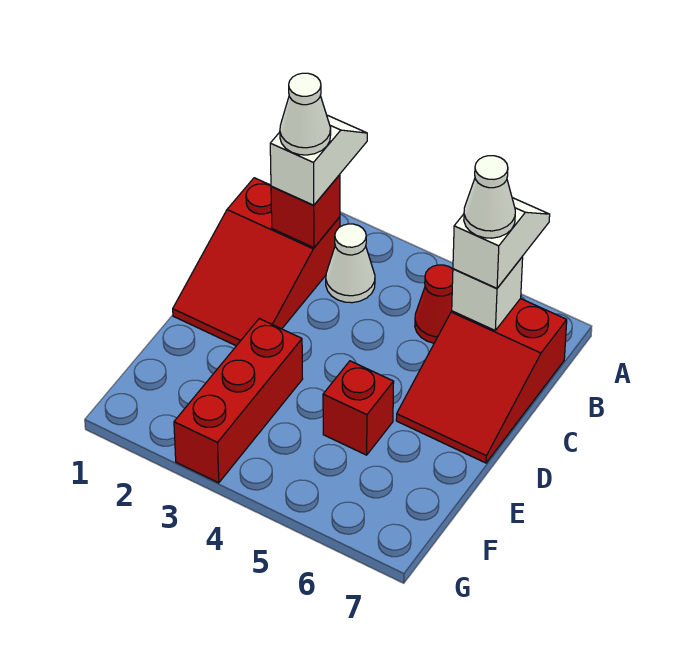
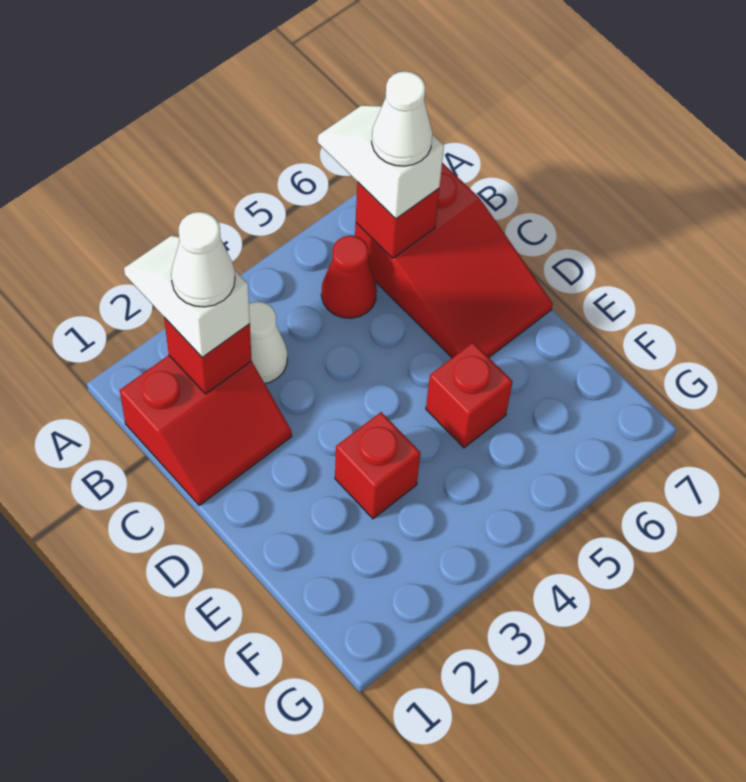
red 2x3 slope [173,178,340,346] -> red 2x2 slope [120,355,292,505]
white 1x1 brick [452,257,523,330] -> red 1x1 brick [356,182,439,259]
red 1x3 brick [174,319,303,483] -> red 1x1 brick [335,412,421,519]

